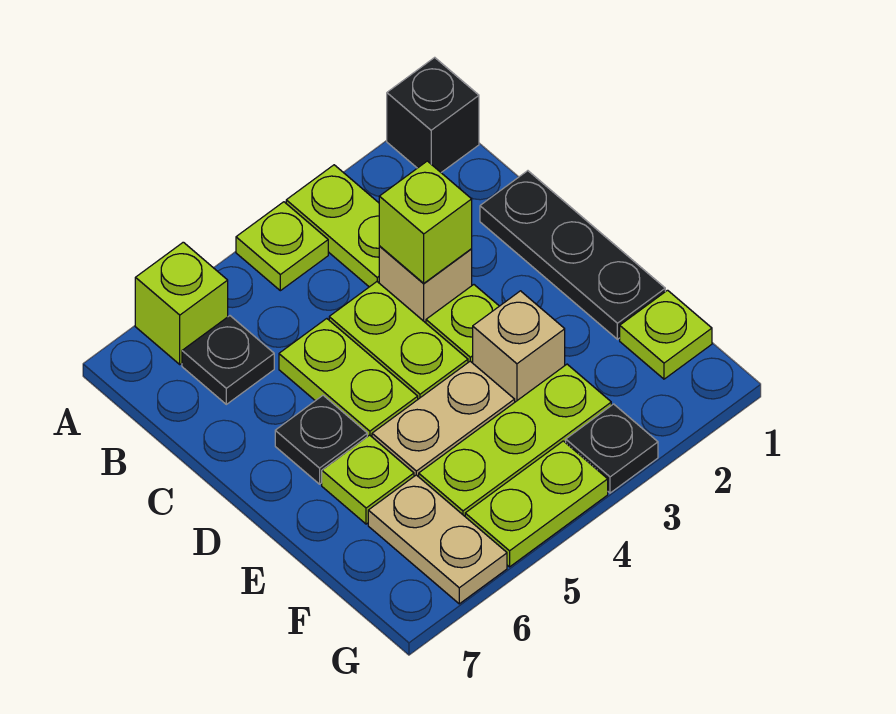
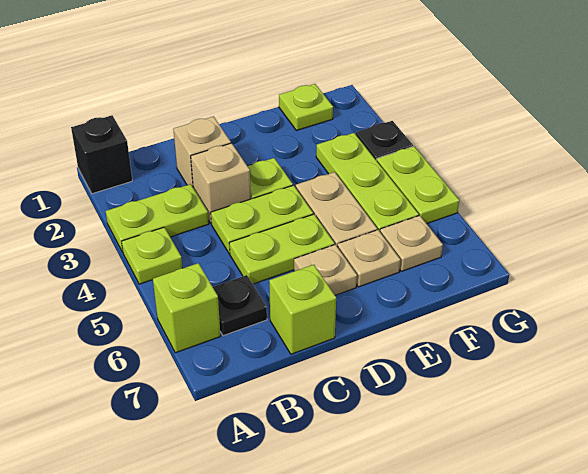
black 1x3 plate [480,171,665,339] -> none
lime 1x1 brick [379,161,472,283] -> lime 1x1 brick moved to [269,265,336,354]
black 1x1 plate [275,395,367,484] -> tan 1x1 plate [294,245,357,295]
tan 1x1 brick [473,291,565,402] -> tan 1x1 brick moved to [173,116,231,187]
lime 1x1 plate [322,435,414,524] -> tan 1x1 plate [338,230,400,287]
tan 1x2 plate [368,475,507,604] -> tan 1x1 plate [380,215,443,271]

